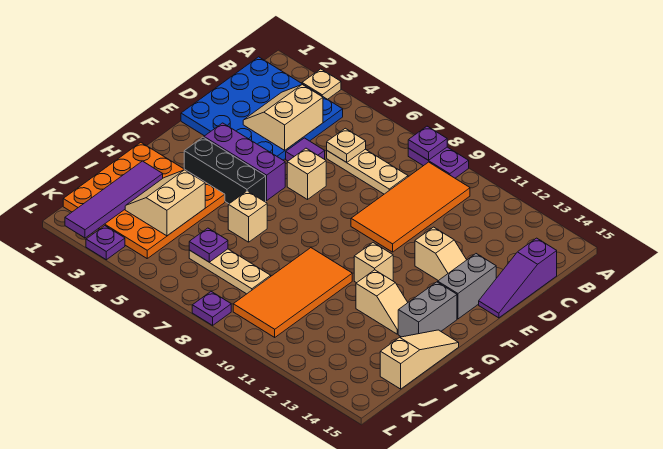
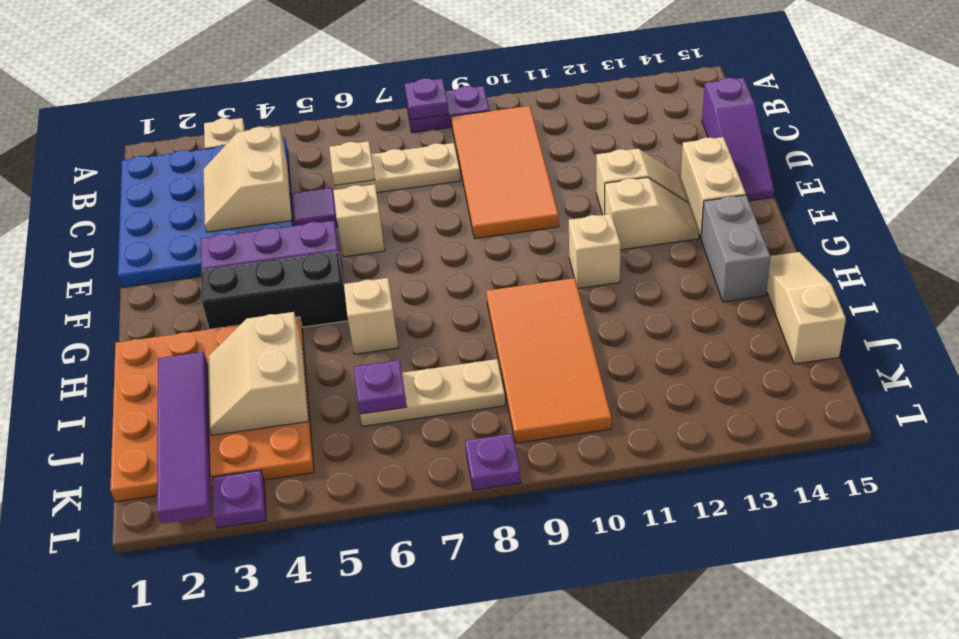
grey 1x2 brick [438,254,496,319] -> tan 1x2 brick [681,137,746,238]
tan 1x2 slope [356,270,408,334] -> tan 1x2 slope moved to [605,177,699,250]

